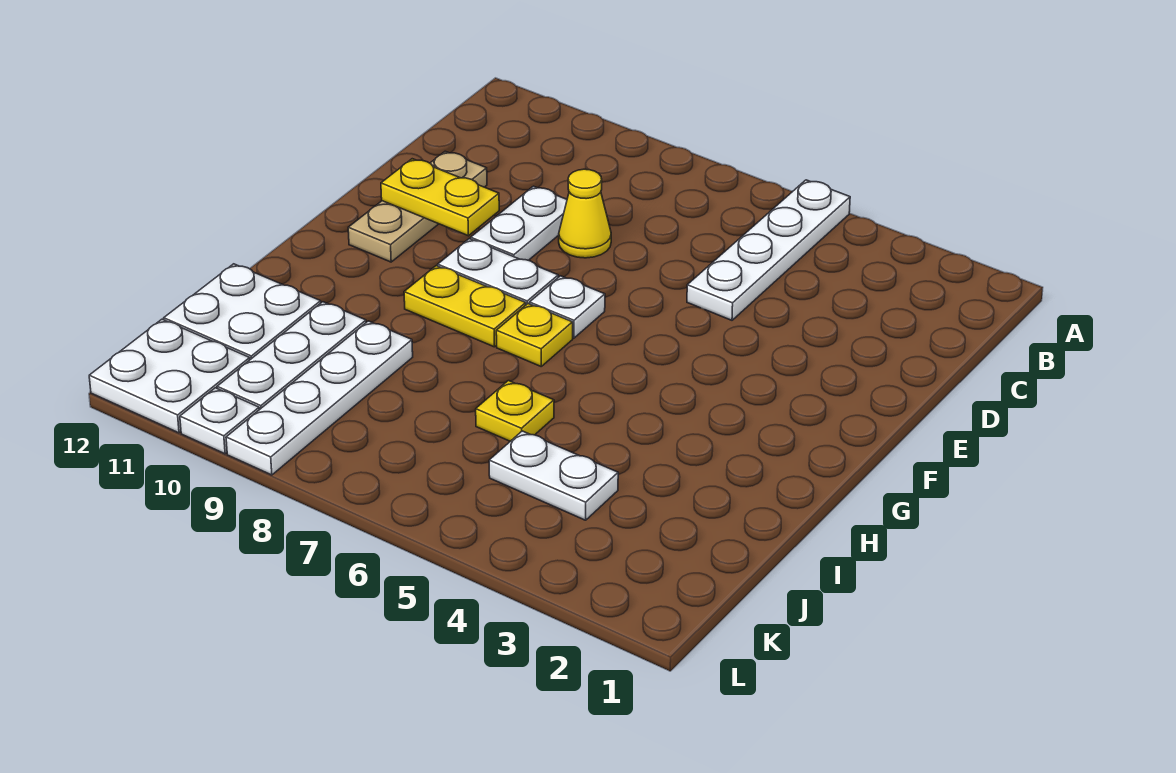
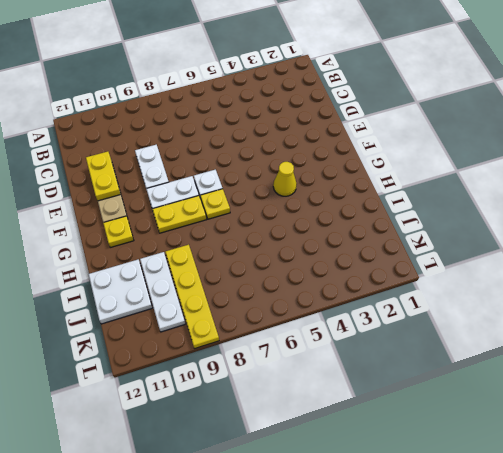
white 1x4 plate [687,180,850,320] -> none
yellow 1x1 cone [559,169,611,258] -> yellow 1x1 cone moved to [273,162,297,196]
yellow 1x2 plate [381,159,499,236] -> yellow 1x2 plate turned to [86,152,121,201]
yellow 1x1 plate [476,381,554,441] -> yellow 1x1 plate moved to [103,216,134,247]
white 1x4 plate [226,321,413,475] -> yellow 1x4 plate [165,245,219,349]
white 1x2 plate [489,431,618,520] -> none
white 2x2 plate [89,319,250,433] -> none
white 1x1 plate [180,388,259,454] -> none

